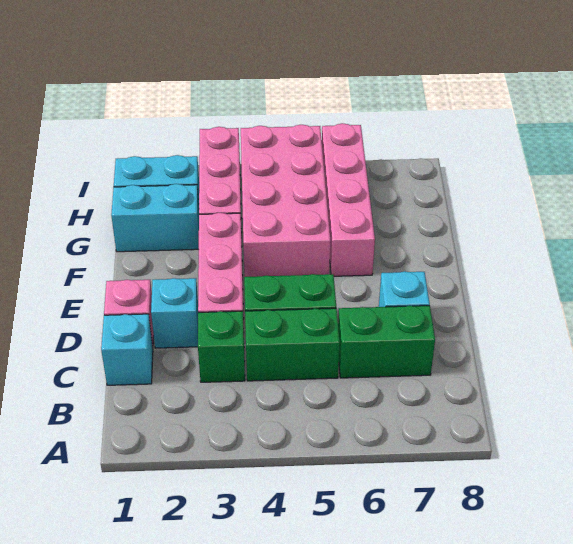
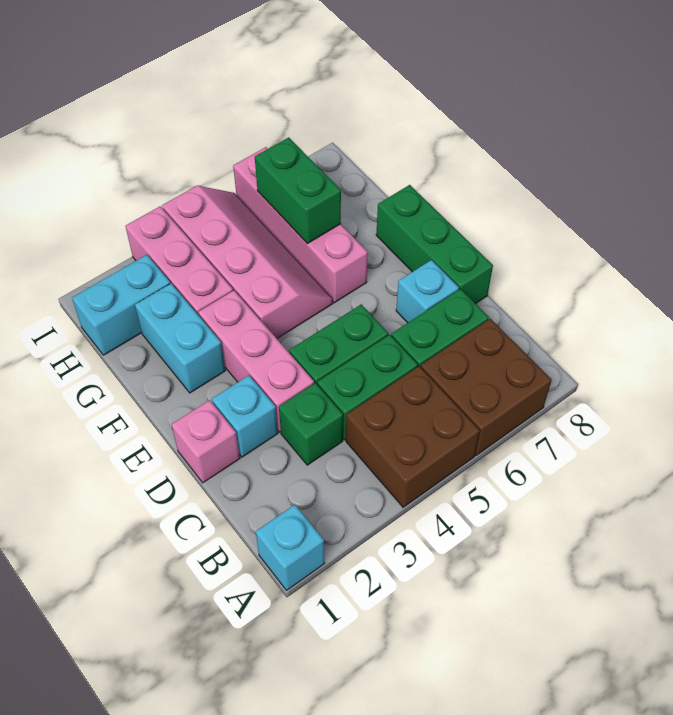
none -> brown 2x2 brick [346,366,480,507]
none -> brown 2x2 brick [421,319,552,455]
cyan 1x1 brick [101,314,153,385] -> cyan 1x1 brick moved to [256,505,325,590]
none -> green 1x3 brick [376,185,493,304]
pink 2x4 brick [241,125,330,277] -> pink 2x4 slope [162,186,333,338]
cyan 1x2 brick [111,184,199,252] -> cyan 1x2 brick turned to [135,283,225,393]
none -> green 1x2 brick [255,137,341,243]

